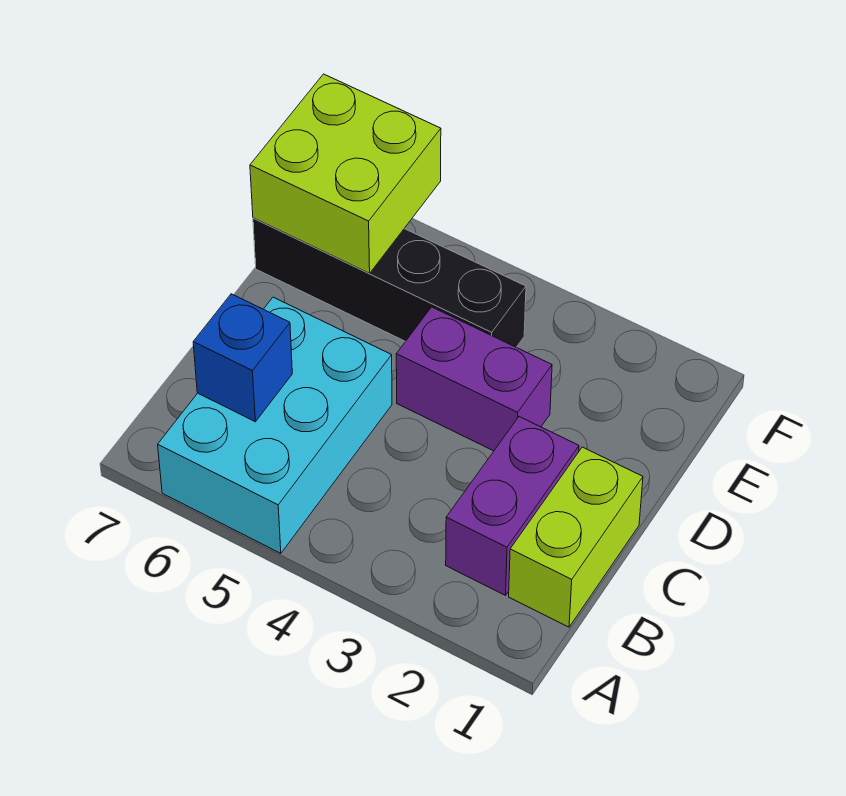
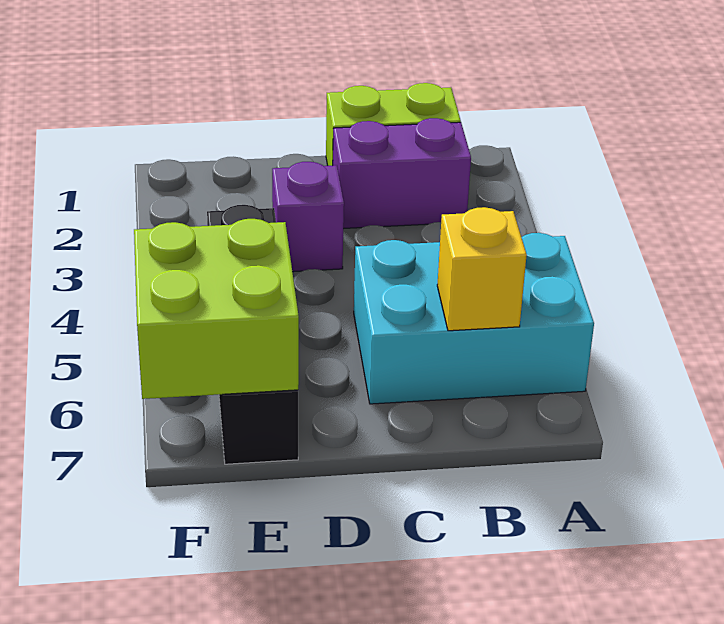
blue 1x1 brick [193,294,292,422] -> yellow 1x1 brick [437,207,527,331]
purple 1x2 brick [396,307,552,451] -> purple 1x1 brick [272,162,344,272]

